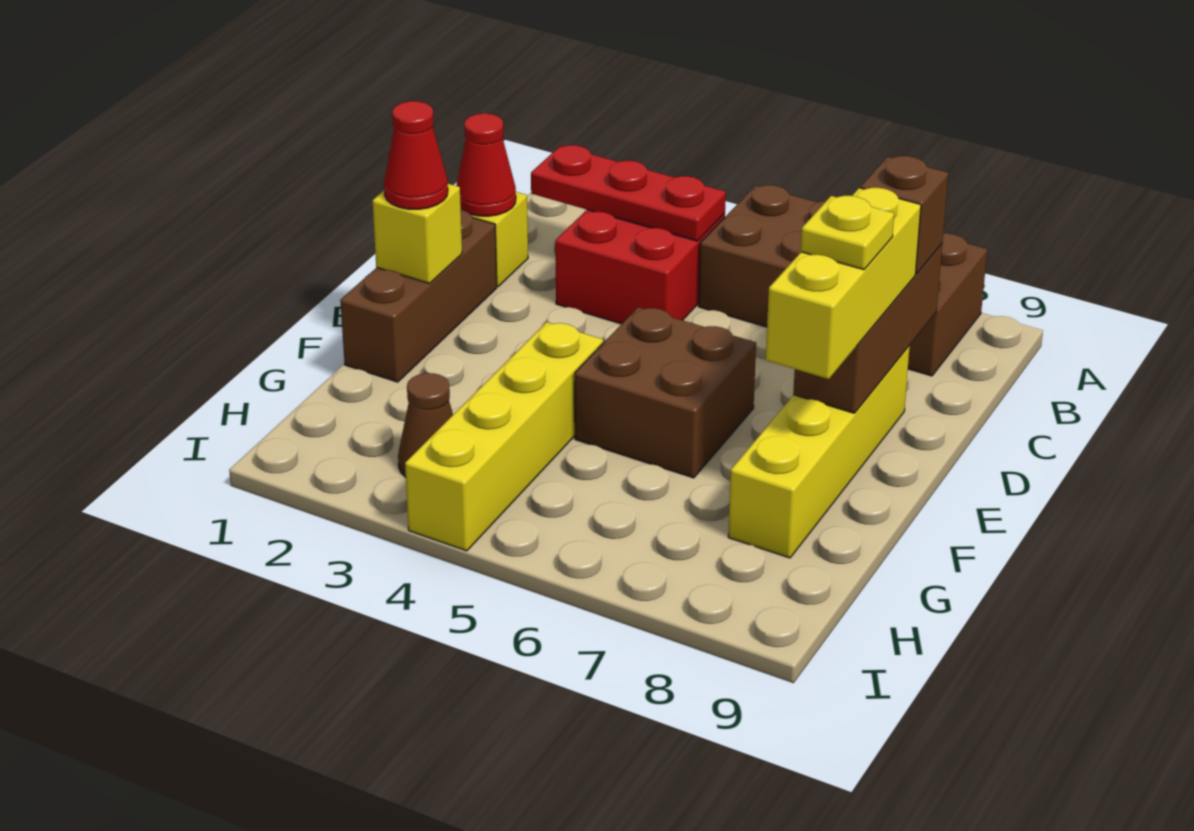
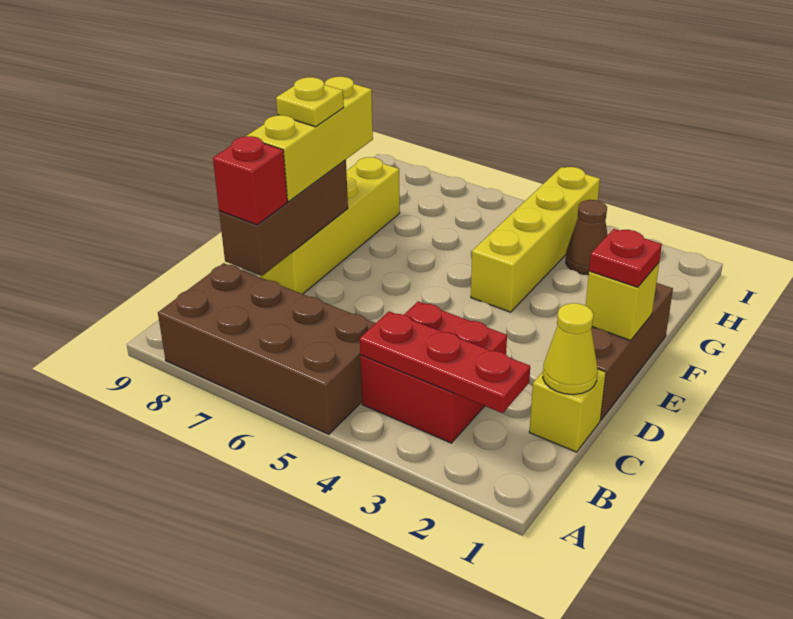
red 1x1 cone [456,113,516,216] -> yellow 1x1 cone [543,303,598,395]
brown 1x1 brick [860,156,949,274] -> red 1x1 brick [213,136,287,225]
red 1x1 cone [384,101,448,209] -> red 1x1 plate [589,229,662,287]
brown 2x2 brick [575,307,756,478] -> none

